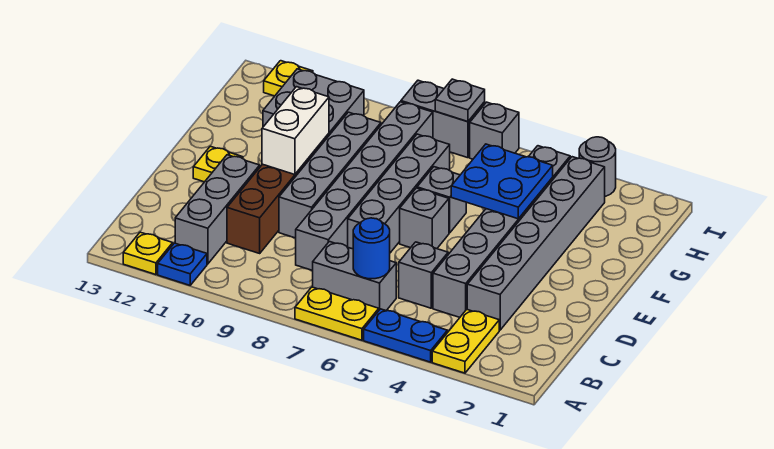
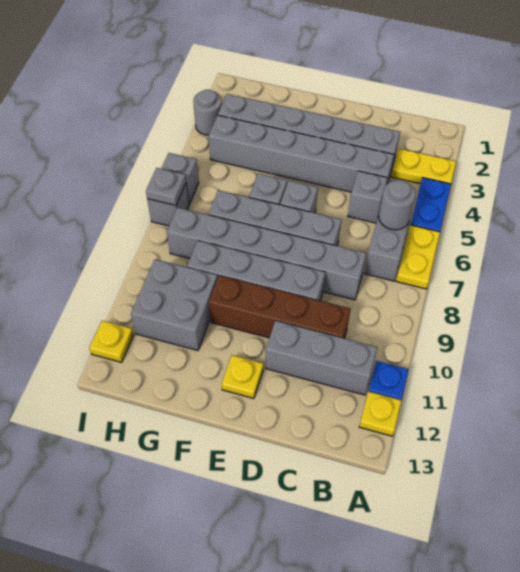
blue 1x1 round brick [353,218,390,279] -> grey 1x1 round brick [379,180,416,230]
white 1x2 brick [262,87,329,175] -> none
blue 2x2 plate [451,144,553,219] -> none
grey 1x2 brick [401,80,485,158] -> grey 1x1 brick [147,184,189,226]

